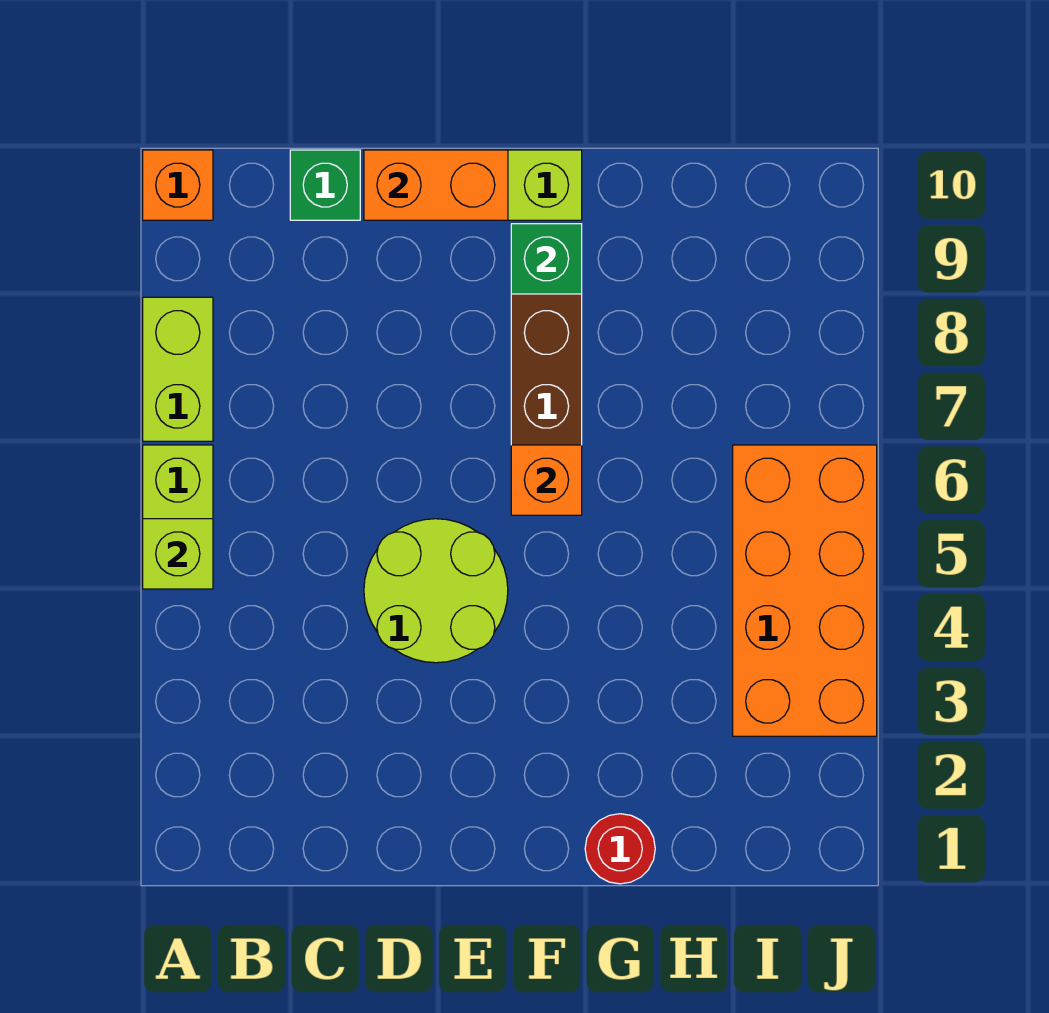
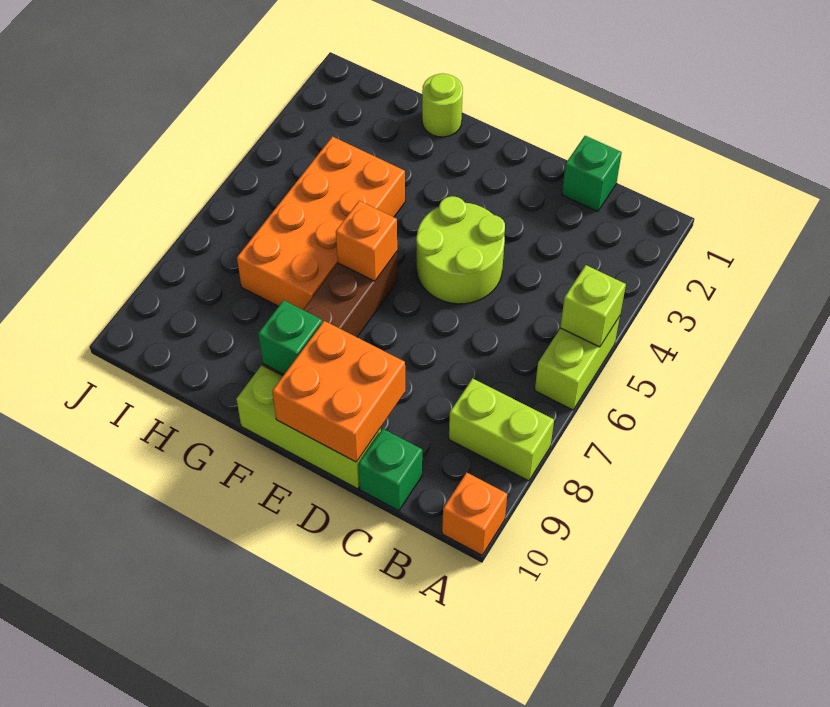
lime 1x2 brick [143,297,213,441] -> lime 1x2 brick turned to [449,379,554,481]
none -> green 1x1 brick [562,136,622,212]
orange 1x2 brick [364,150,508,220] -> orange 2x2 brick [272,321,405,462]
red 1x1 round brick [585,814,655,884] -> lime 1x1 round brick [422,73,463,137]
orange 2x4 brick [733,445,877,736] -> orange 2x4 brick moved to [237,137,405,310]

